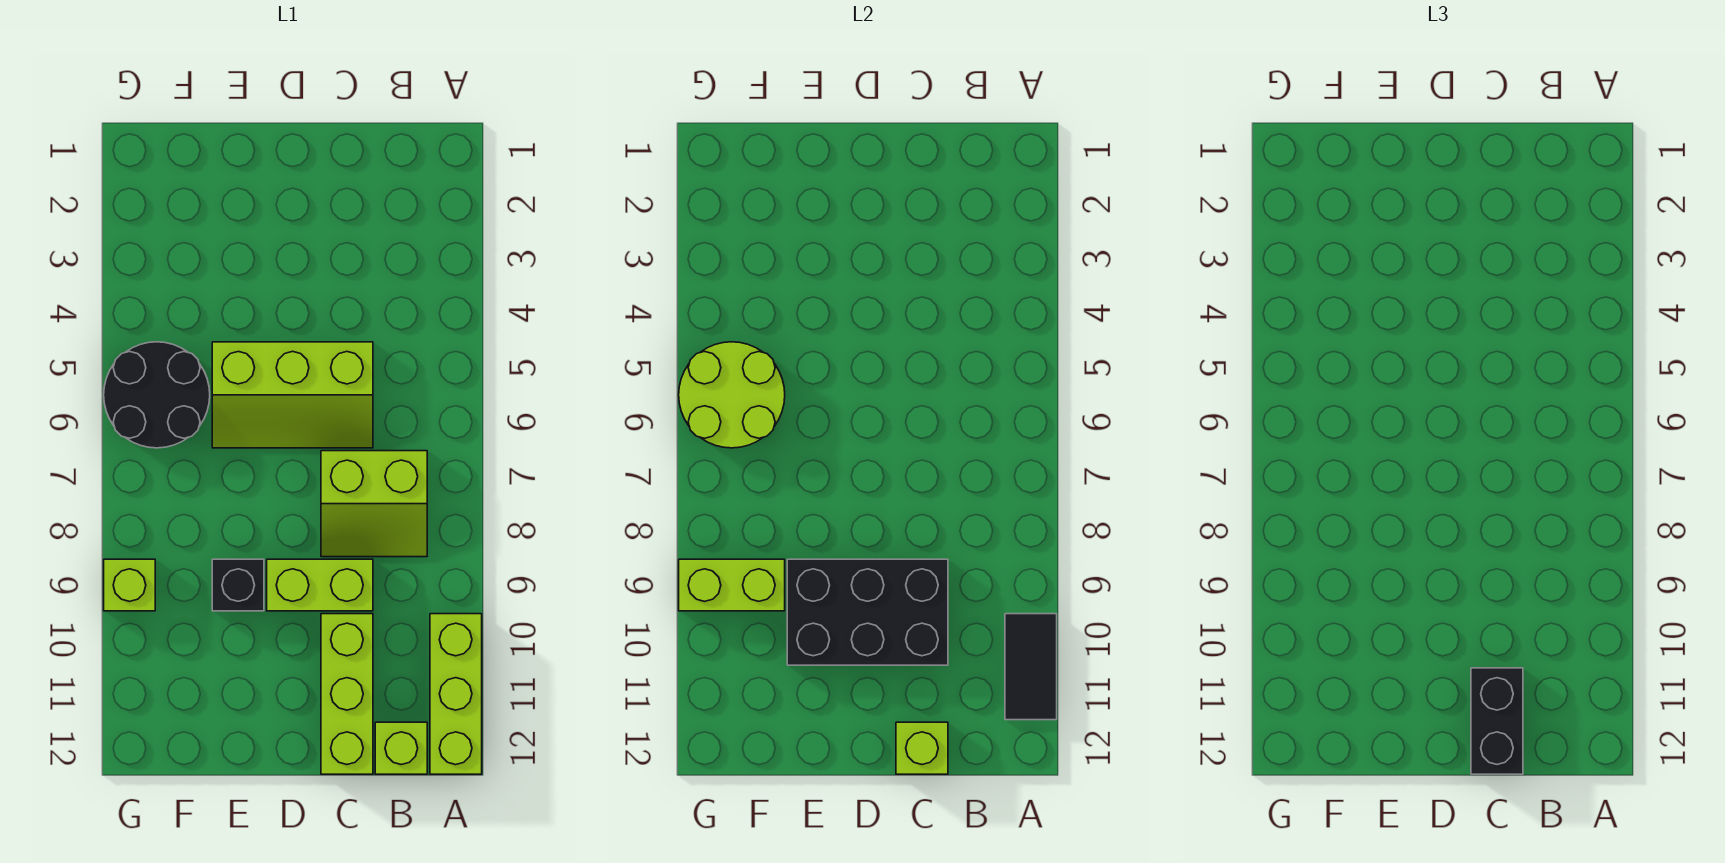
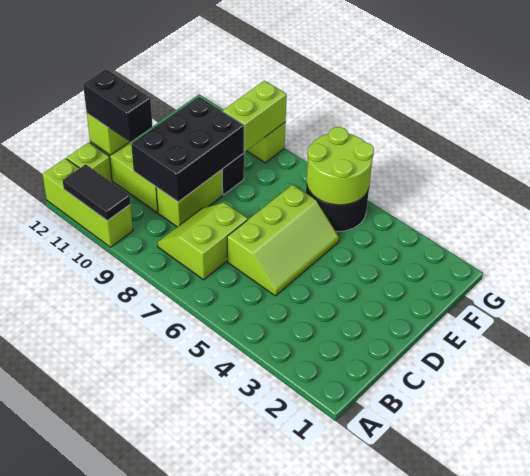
lime 2x3 slope [212,342,373,448] -> lime 2x3 slope turned to [227,185,339,296]

